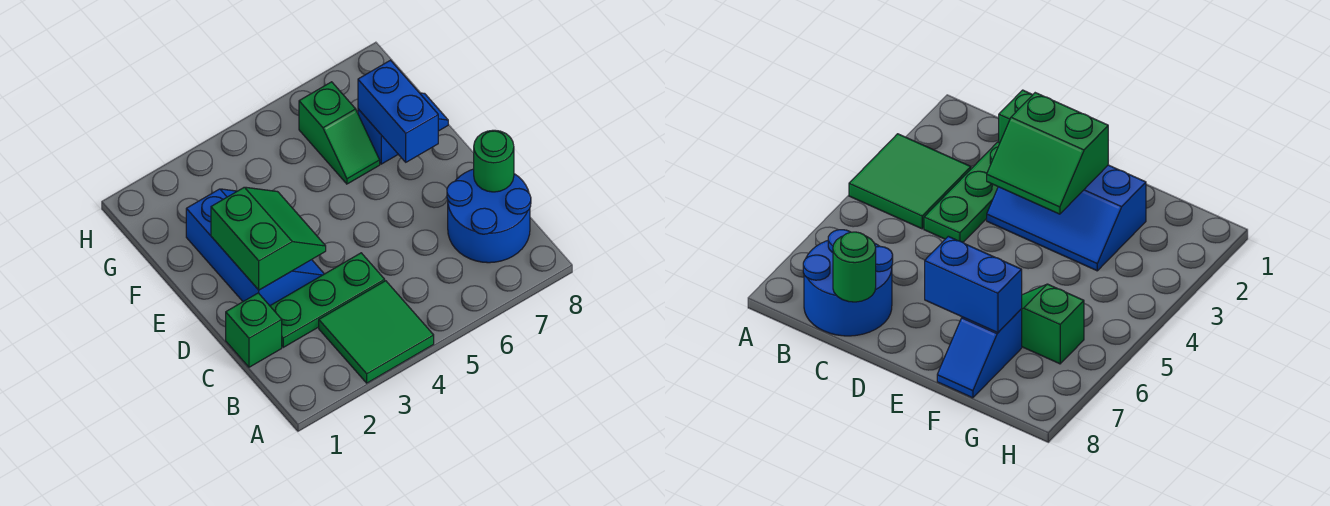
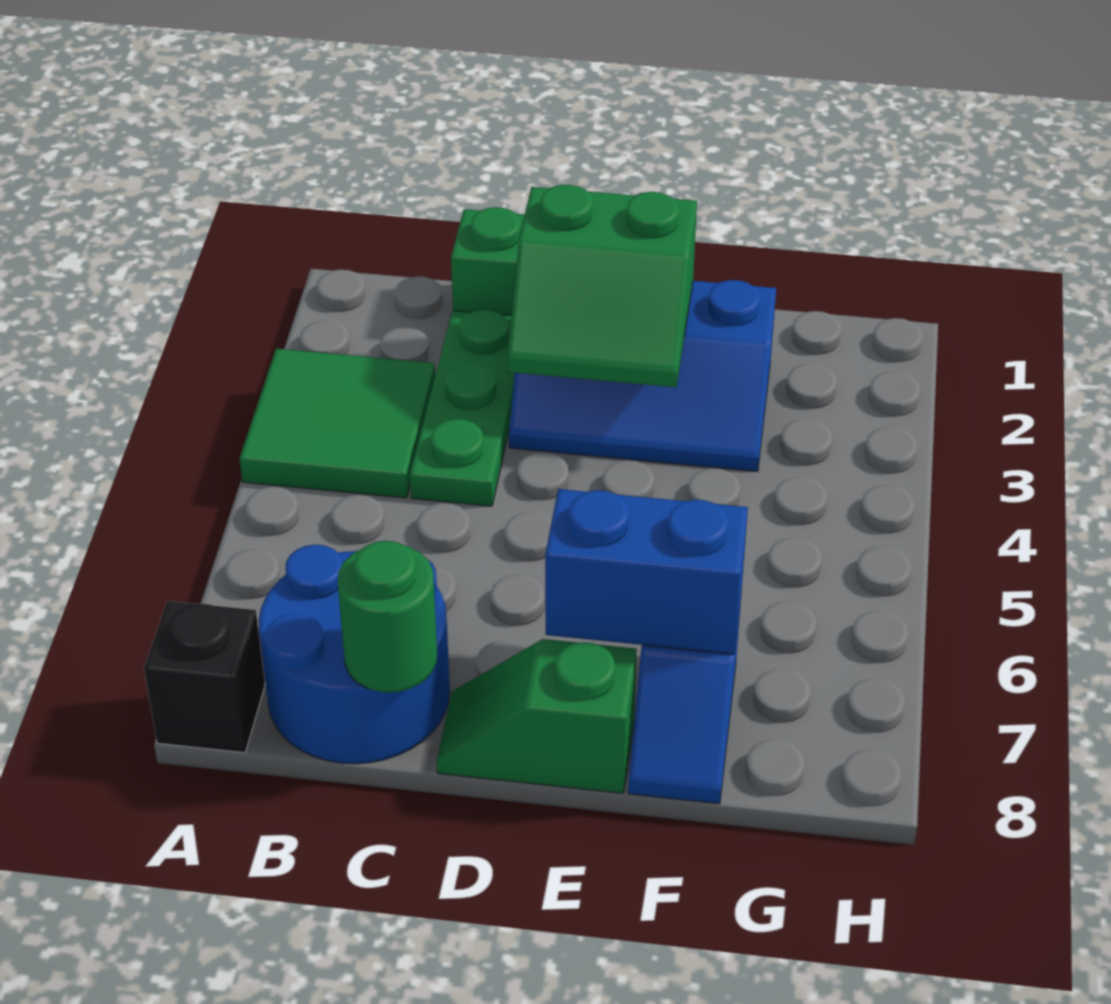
none -> black 1x1 brick [144,601,265,753]
green 1x2 slope [299,82,380,184] -> green 1x2 slope moved to [437,639,637,793]

